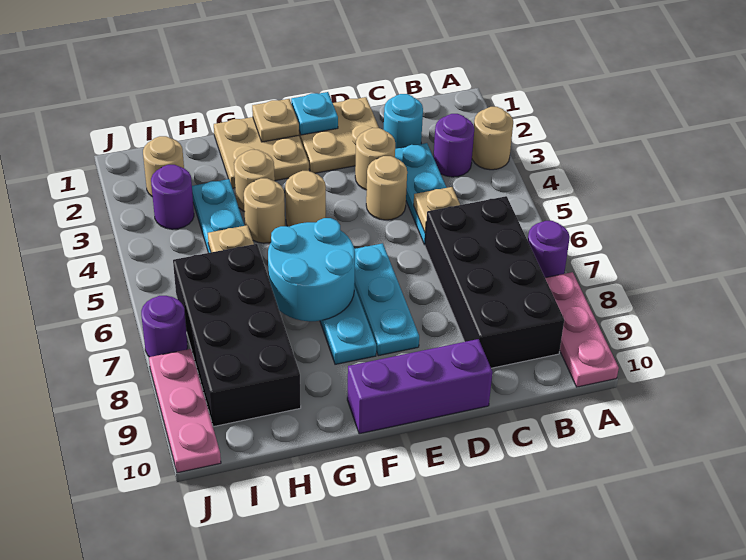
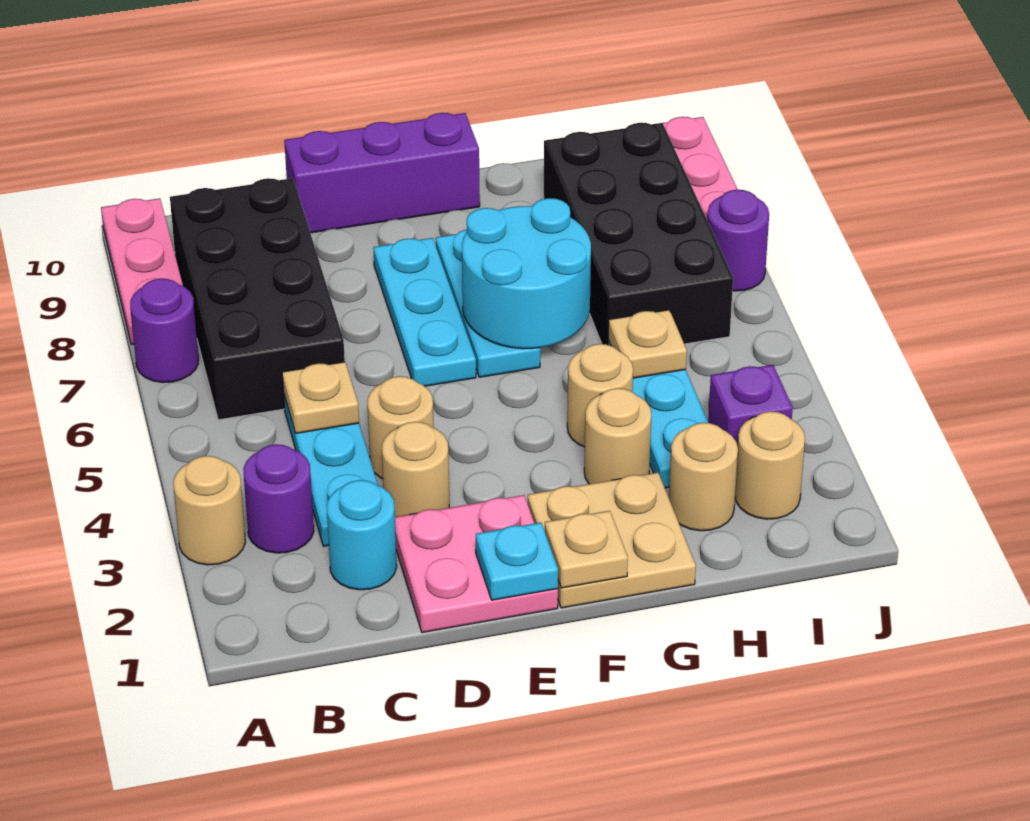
tan 2x2 plate [299,97,379,173] -> pink 2x2 plate [395,495,558,633]
tan 1x1 round brick [285,171,326,227] -> tan 1x1 round brick moved to [669,423,738,531]
purple 1x1 round brick [151,165,194,229] -> purple 1x1 brick [708,365,793,447]

